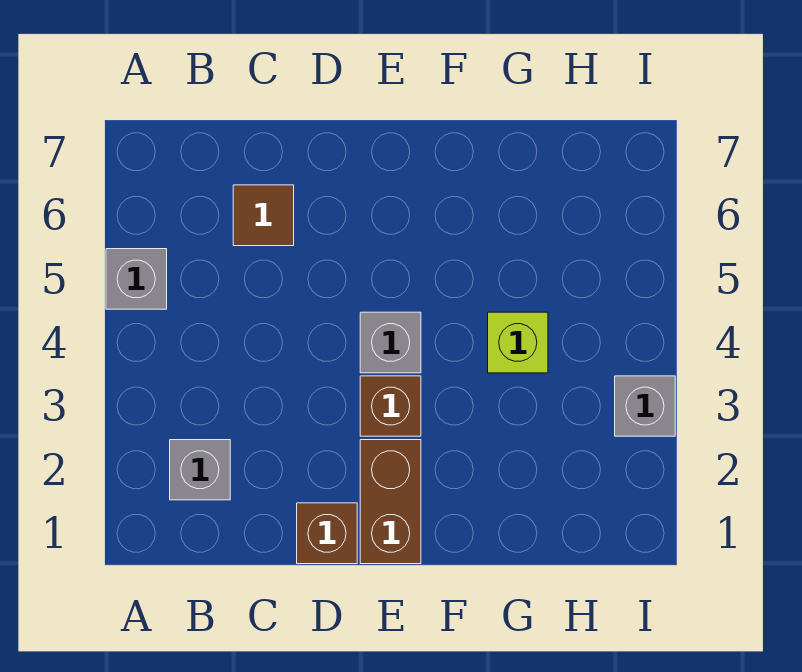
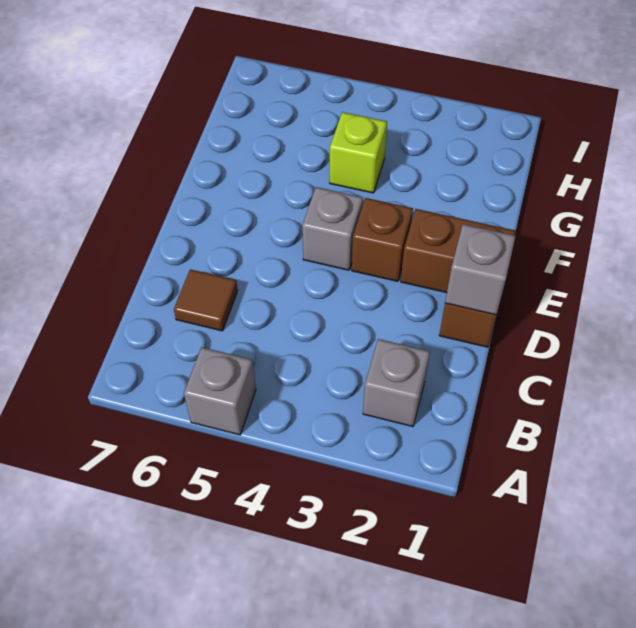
grey 1x1 brick [615,376,675,436] -> grey 1x1 brick moved to [445,224,516,315]

